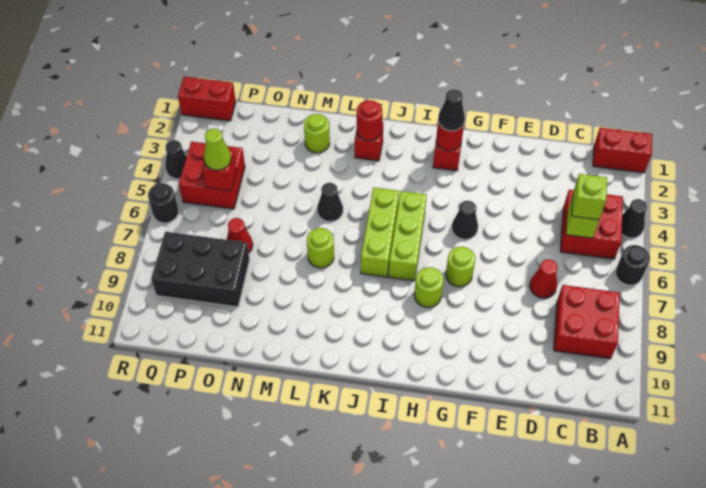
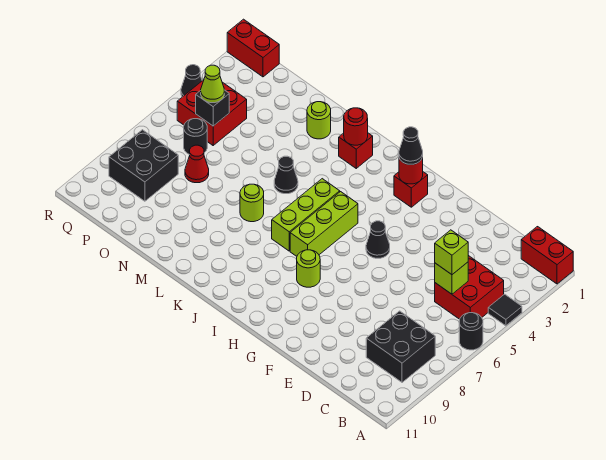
black 1x1 cone [622,199,647,238] -> black 1x1 tile [488,294,522,326]
red 2x2 brick [554,285,620,359] -> black 2x2 brick [366,311,435,382]
red 1x1 cone [530,259,558,298] -> none
lime 1x1 round brick [446,247,475,287] -> none
black 2x3 brick [151,232,250,307] -> black 2x2 brick [109,130,178,201]
red 1x1 brick [202,150,237,191] -> black 1x1 brick [196,90,229,126]
black 1x1 round brick [148,183,179,223] -> black 1x1 round brick moved to [184,119,207,155]

